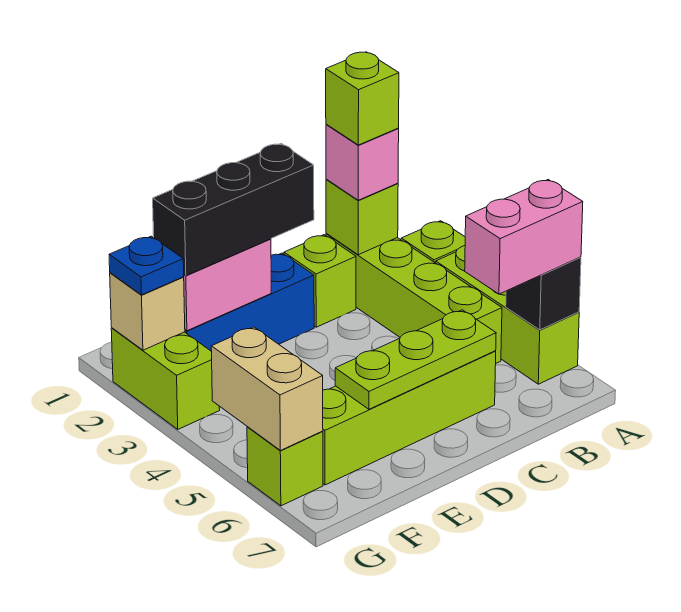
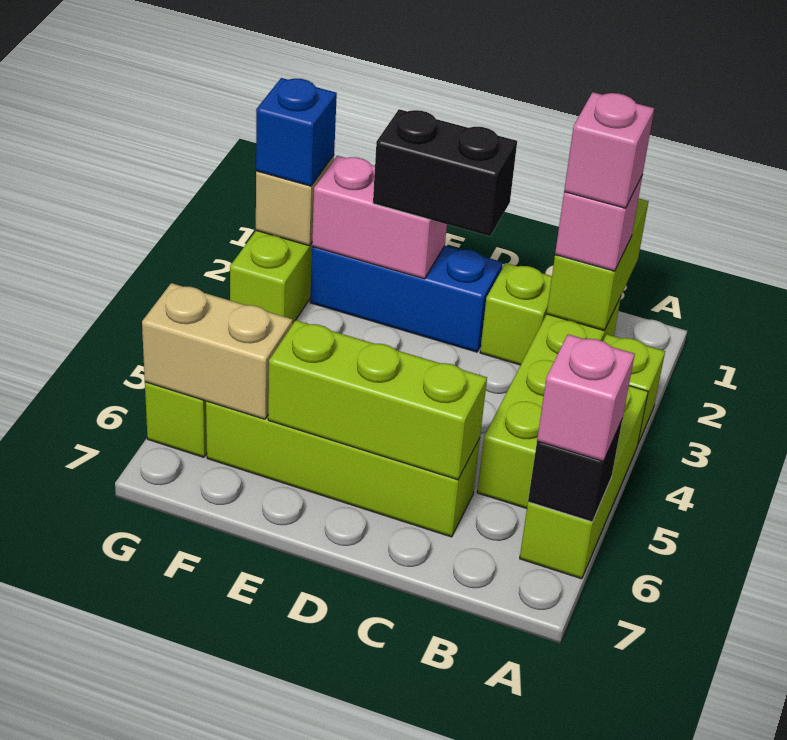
pink 1x2 brick [465,180,583,294] -> pink 1x1 brick [537,334,635,461]
lime 1x1 brick [326,179,398,255] -> lime 1x2 brick [547,198,649,330]
lime 1x1 brick [326,52,399,145] -> pink 1x1 brick [564,92,654,208]
lime 1x3 plate [335,310,496,409] -> lime 1x3 brick [268,320,487,480]
black 1x3 brick [153,144,314,275] -> black 1x2 brick [373,109,517,236]
blue 1x1 plate [109,236,184,295] -> blue 1x1 brick [256,78,337,186]
tan 1x2 brick [211,327,323,451] -> tan 1x2 brick turned to [142,283,293,419]

